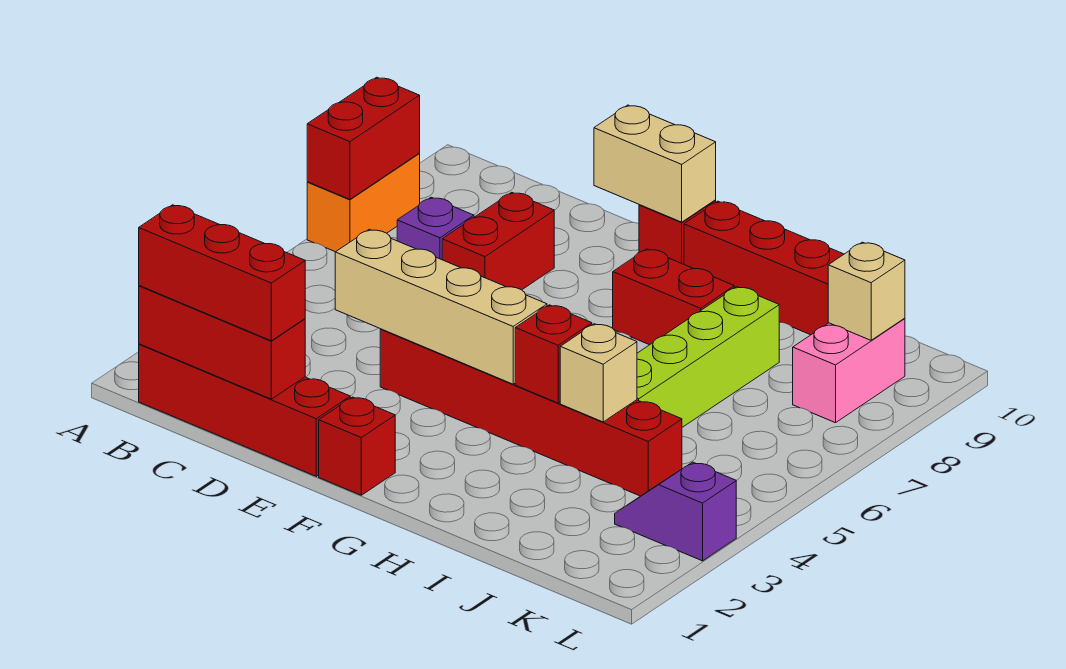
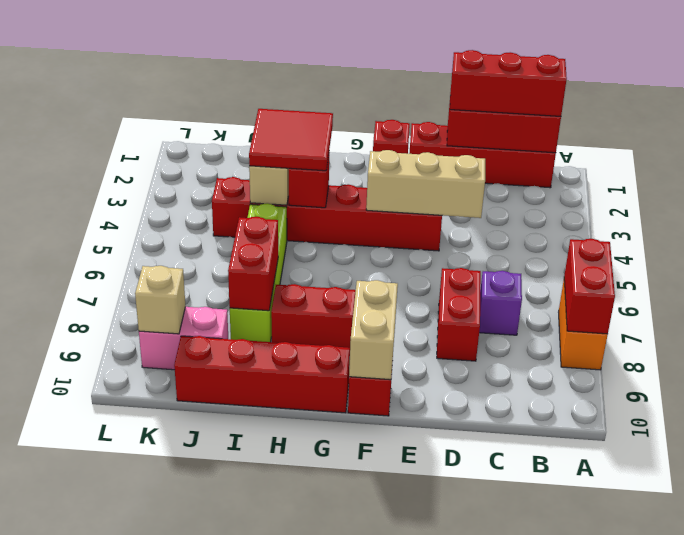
tan 1x4 brick [335,229,547,384] -> tan 1x3 brick [366,150,485,218]
tan 1x2 brick [594,105,716,222] -> tan 1x2 brick turned to [349,280,398,380]
none -> red 2x2 tile [249,109,333,171]
none -> red 1x2 brick [228,217,278,311]
purple 1x2 slope [615,462,736,561] -> none
pink 1x2 brick [793,318,905,423] -> pink 1x2 brick turned to [139,307,228,370]

